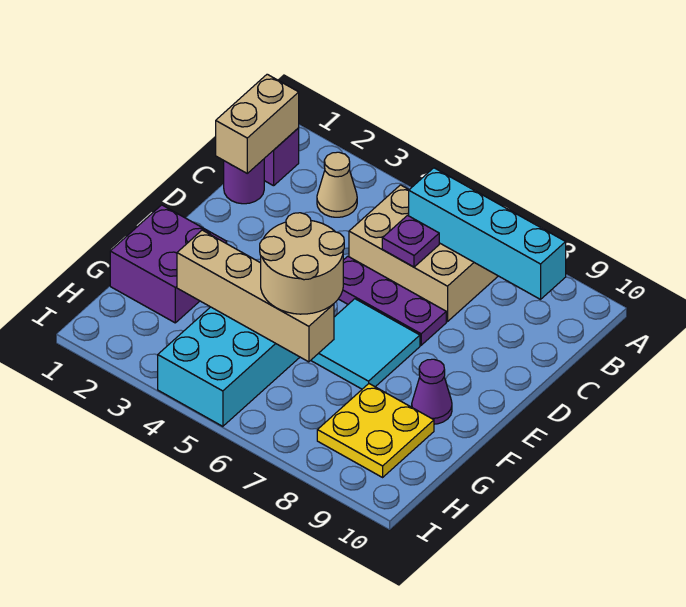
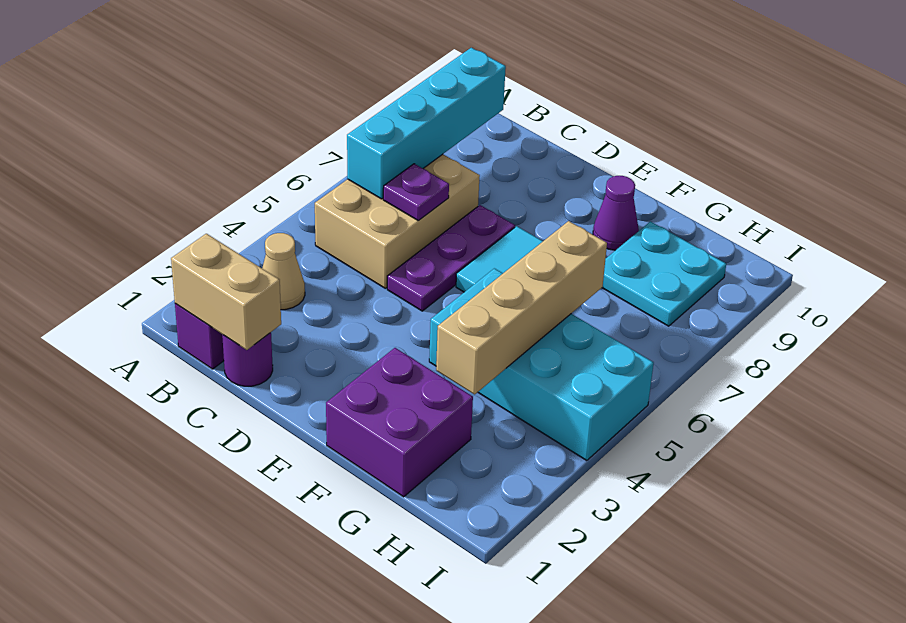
tan 2x2 round brick [260,213,344,314] -> none
yellow 2x2 plate [317,384,434,477] -> cyan 2x2 plate [602,222,726,326]

